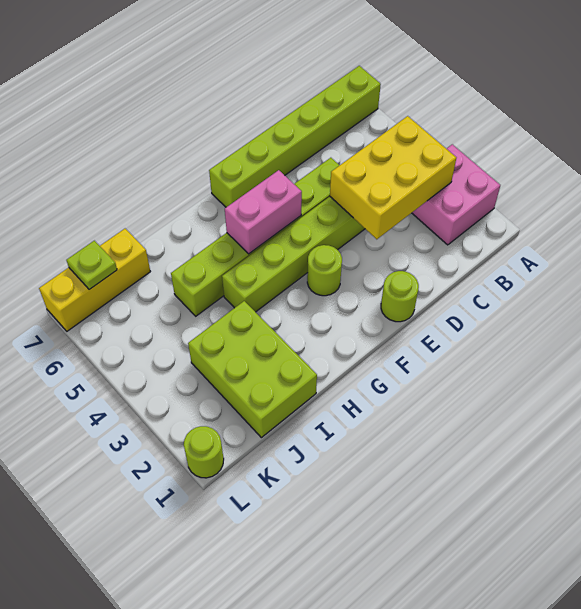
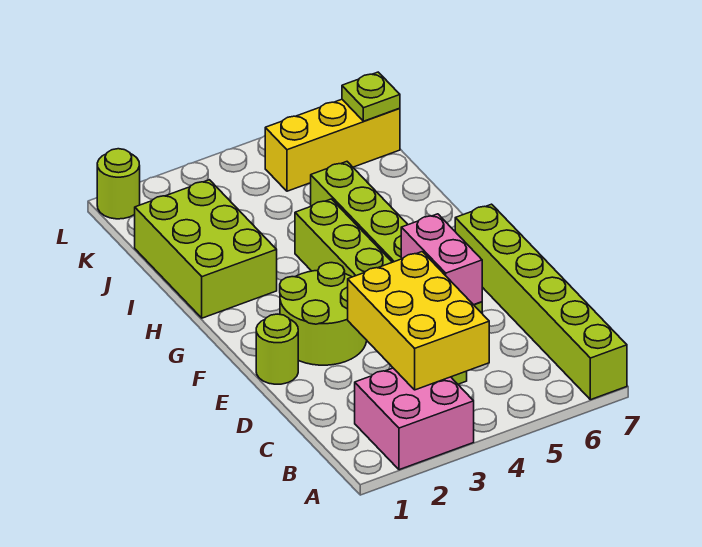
lime 1x1 round brick [307,245,342,296] -> lime 2x2 round brick [280,263,367,365]
pink 1x2 brick [225,170,302,254] -> pink 1x2 brick moved to [401,214,482,305]
lime 2x3 brick [188,301,317,438] -> lime 2x3 brick turned to [135,180,277,318]
yellow 1x3 brick [39,229,150,331] -> yellow 1x3 brick turned to [265,99,400,191]

